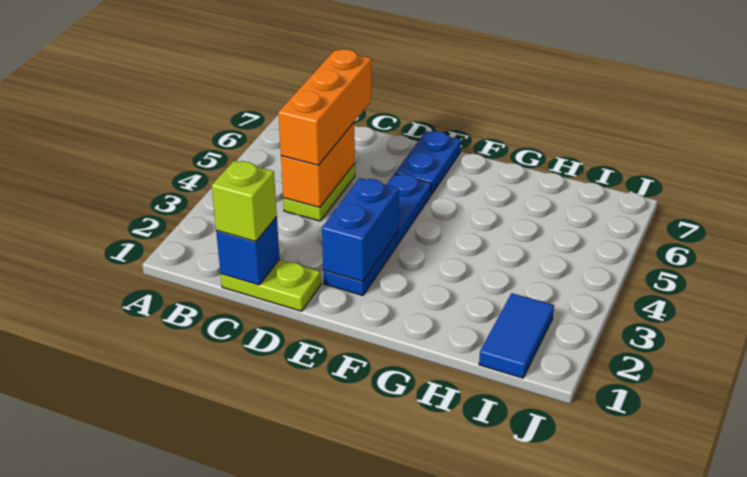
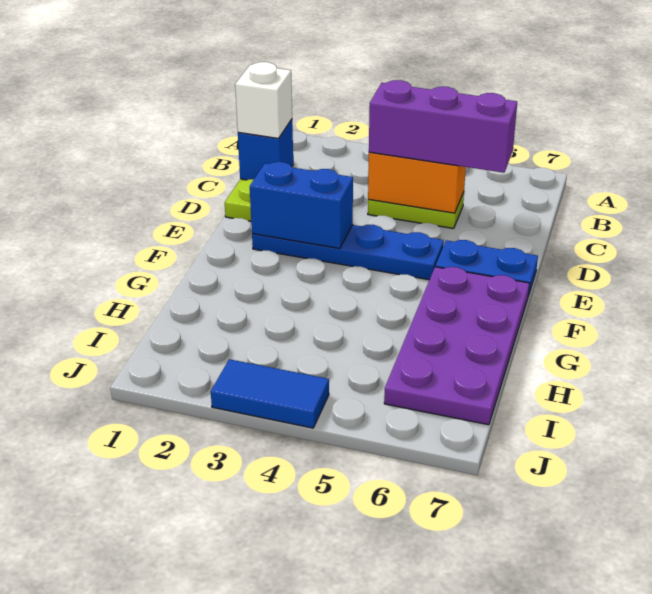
lime 1x1 brick [212,161,277,242] -> white 1x1 brick [235,62,292,138]
orange 1x3 brick [278,49,371,165] -> purple 1x3 brick [369,80,517,173]
none -> purple 2x4 plate [384,267,530,425]
blue 1x2 tile [479,293,554,378] -> blue 1x2 tile moved to [211,359,329,428]

